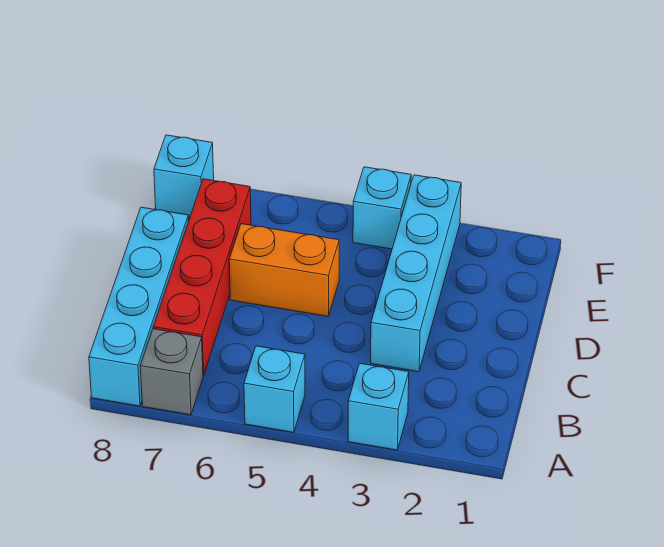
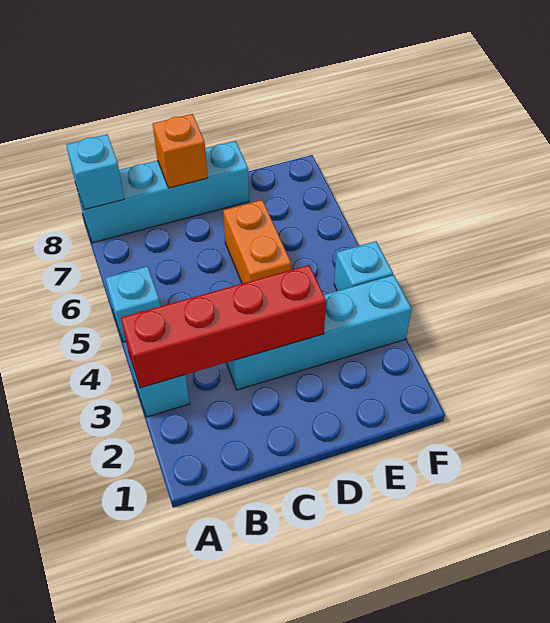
grey 1x1 brick [140,329,203,415] -> none
red 1x4 brick [153,179,251,376] -> red 1x4 brick moved to [121,265,326,388]
none -> orange 1x1 brick [153,114,208,188]
cyan 1x1 brick [154,135,214,216] -> cyan 1x1 brick moved to [66,134,124,210]

